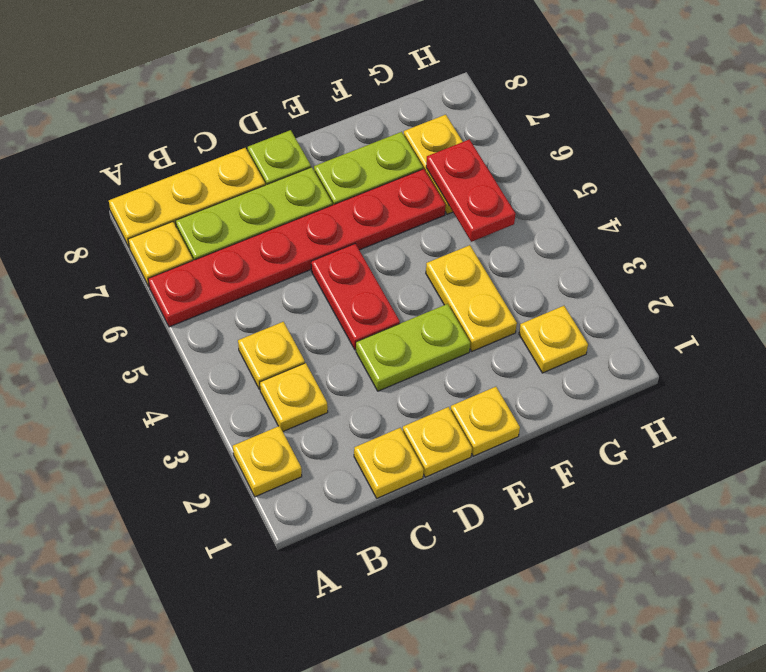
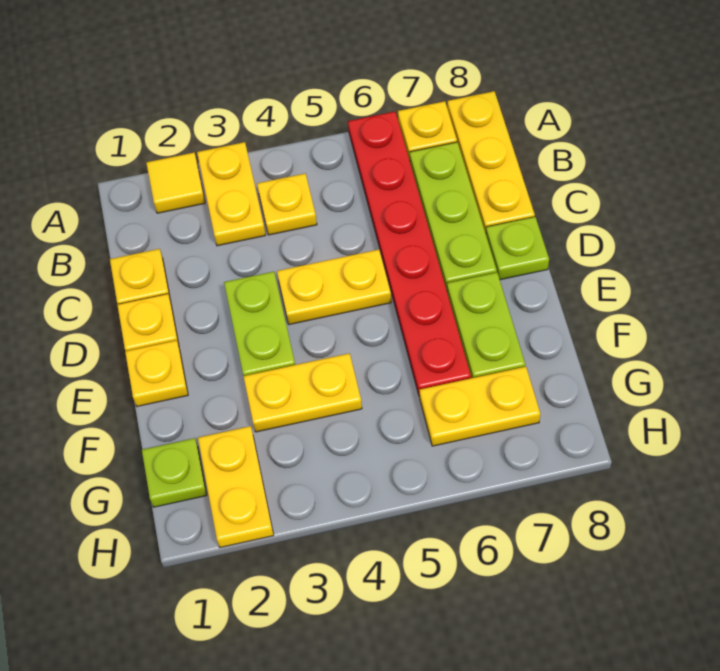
yellow 1x1 plate [233,426,302,497] -> yellow 1x1 tile [146,153,205,213]
yellow 1x1 plate [260,363,328,431] -> yellow 1x2 plate [197,142,266,246]
red 1x2 plate [311,244,400,350] -> yellow 1x2 plate [277,250,391,325]
none -> lime 1x1 plate [142,438,207,507]
yellow 1x1 plate [519,306,588,373] -> yellow 1x2 plate [198,426,274,548]
red 1x2 plate [426,139,515,242] -> none

